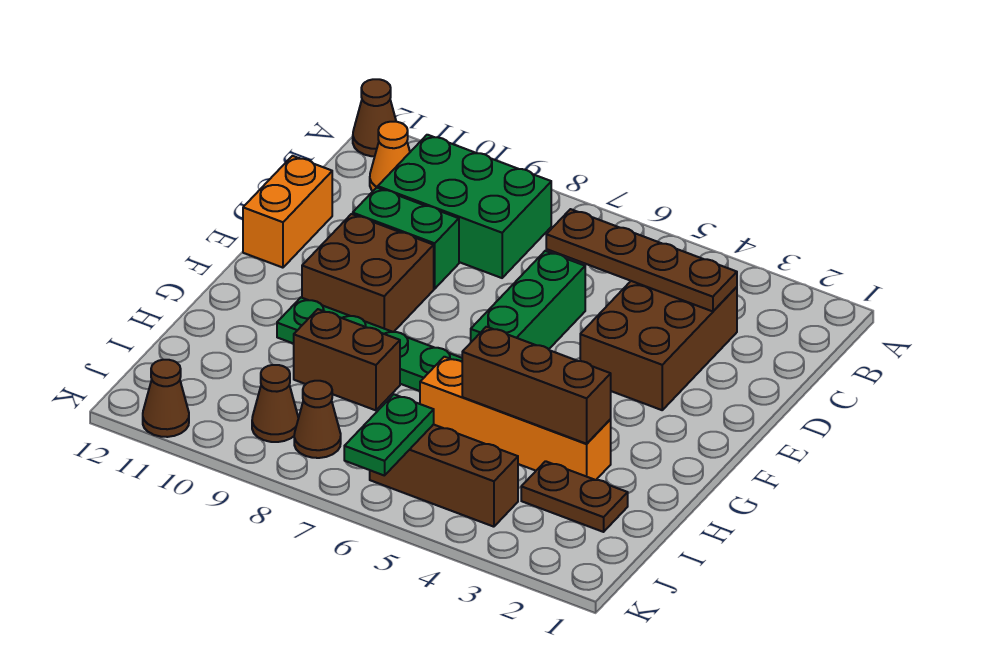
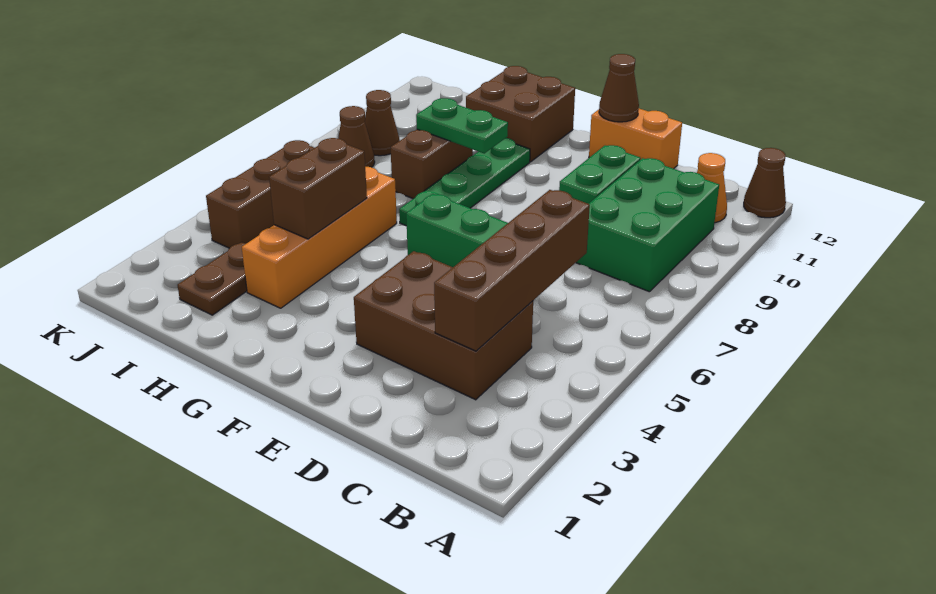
brown 1x4 plate [546,209,737,311] -> brown 1x4 brick [434,190,590,351]
brown 2x2 brick [302,214,434,332] -> brown 2x2 brick moved to [466,66,575,162]
brown 1x3 brick [462,327,611,444] -> brown 1x2 brick [269,138,367,239]
green 1x2 plate [344,394,434,476] -> green 1x2 plate moved to [416,98,508,153]
brown 1x1 cone [143,360,189,437] -> brown 1x1 cone moved to [599,54,639,122]

